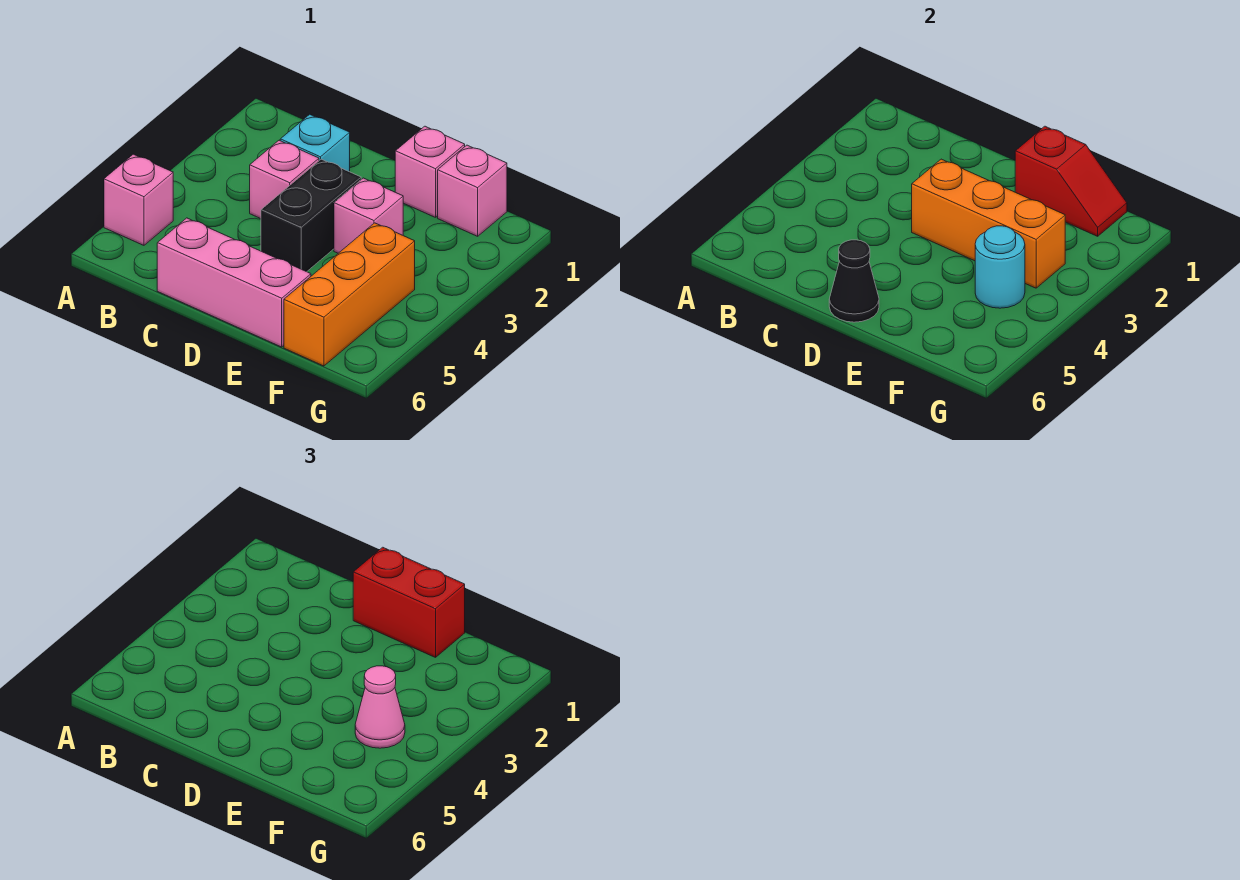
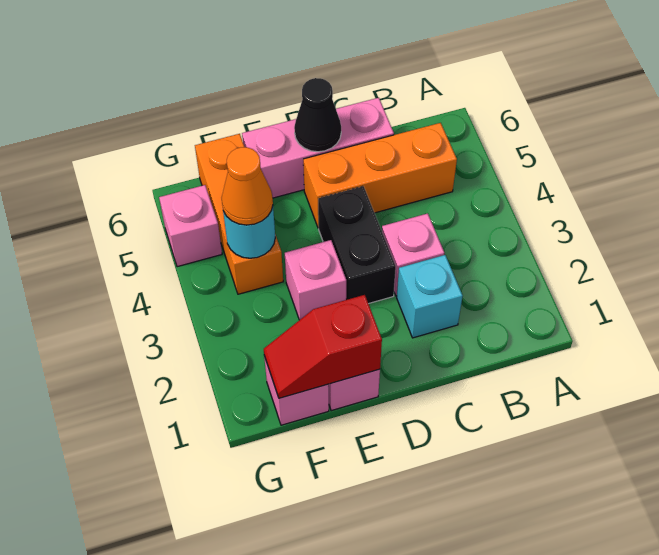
pink 1x1 brick [104,154,173,245] -> pink 1x1 brick moved to [159,185,222,267]
red 1x2 brick [353,547,465,657] -> none
orange 1x3 brick [912,159,1065,288] -> orange 1x3 brick moved to [303,123,457,228]
pink 1x1 cone [355,666,405,748] -> orange 1x1 cone [222,147,273,225]

